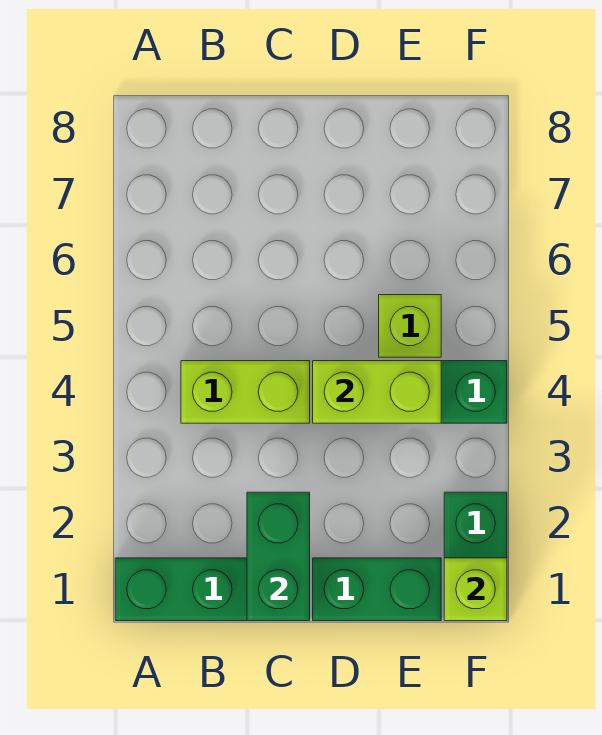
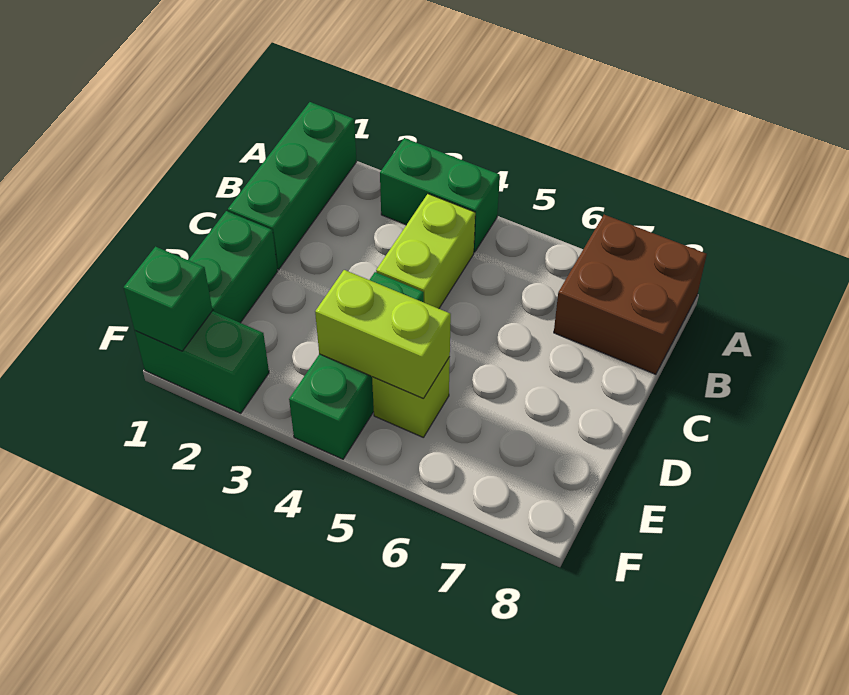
none -> brown 2x2 brick [554,215,707,374]
green 1x2 brick [247,492,310,621] -> green 1x2 brick moved to [380,138,500,252]
lime 1x2 brick [313,361,441,423] -> lime 1x2 brick turned to [315,270,451,398]
lime 1x1 brick [444,558,507,621] -> green 1x1 brick [124,247,212,351]

